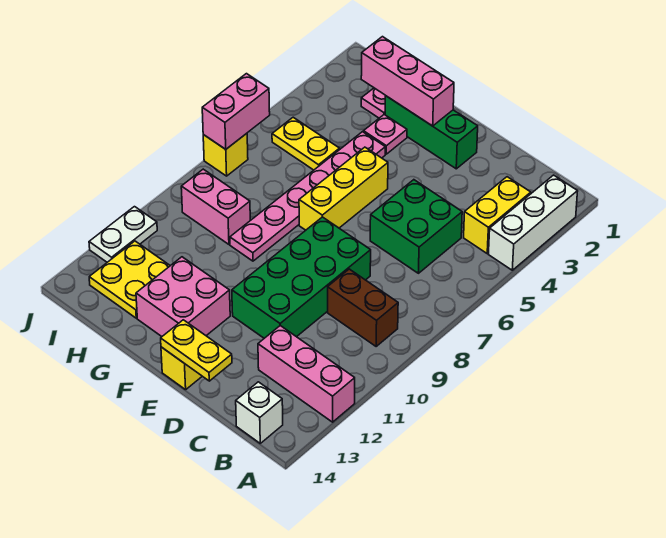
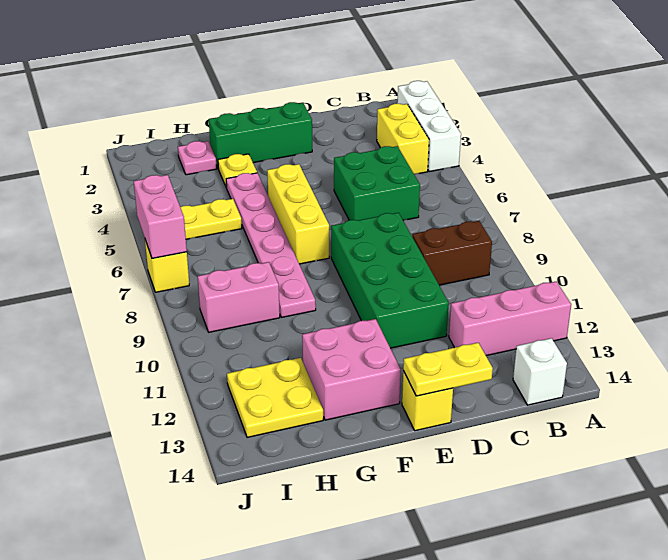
pink 1x3 brick [361,37,454,126] -> none
pink 1x1 plate [364,115,407,154] -> yellow 1x1 plate [218,154,257,188]
white 1x2 plate [89,207,157,262] -> none

